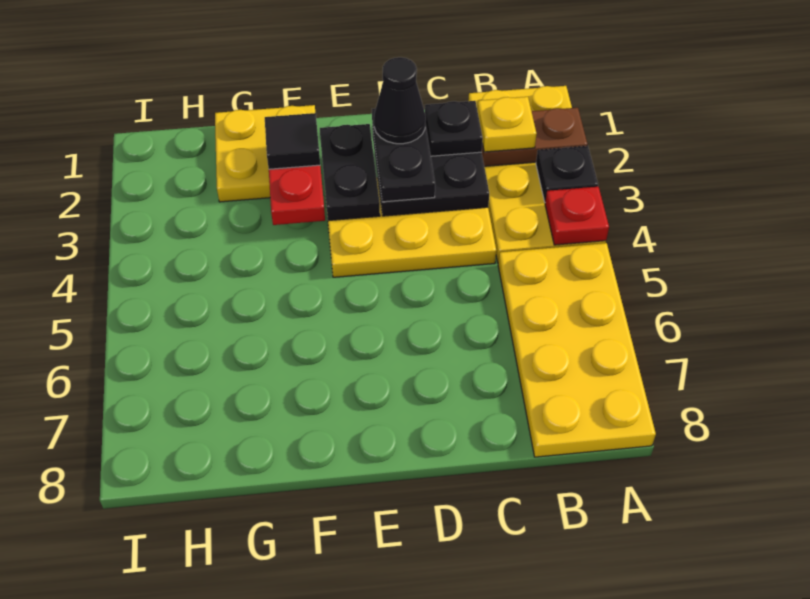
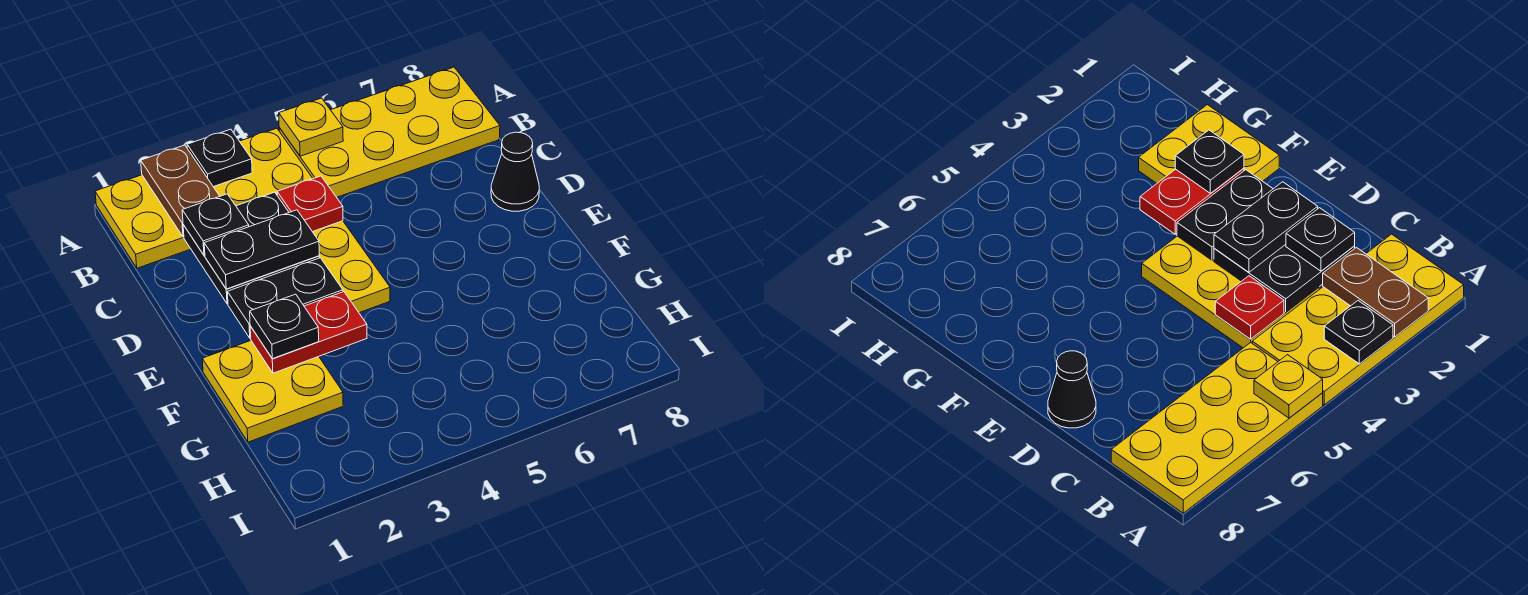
red 1x1 plate [545,187,609,245] -> red 1x1 plate moved to [277,176,343,232]
yellow 1x1 plate [477,97,536,152] -> yellow 1x1 plate moved to [279,98,343,156]
black 1x1 cone [374,57,426,144] -> black 1x1 cone moved to [491,132,539,211]
black 1x1 tile [265,113,320,169] -> black 1x1 plate [250,294,319,359]

